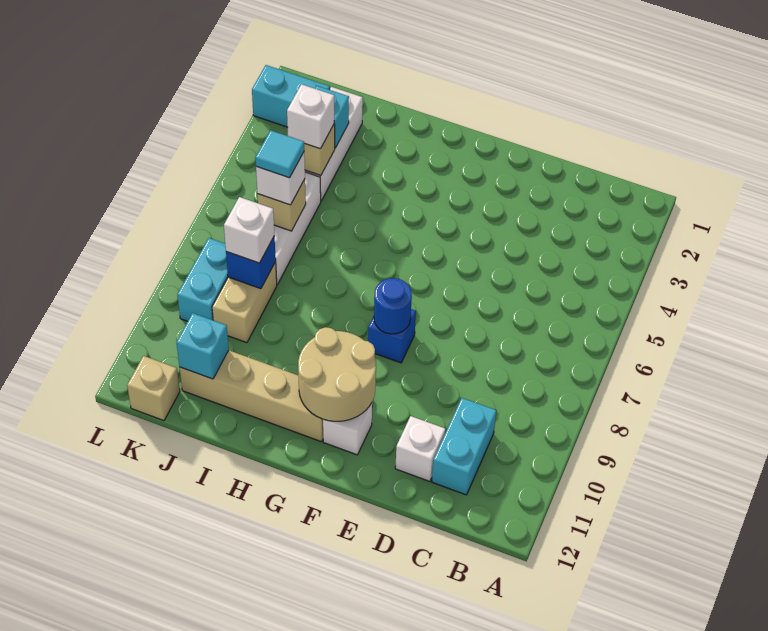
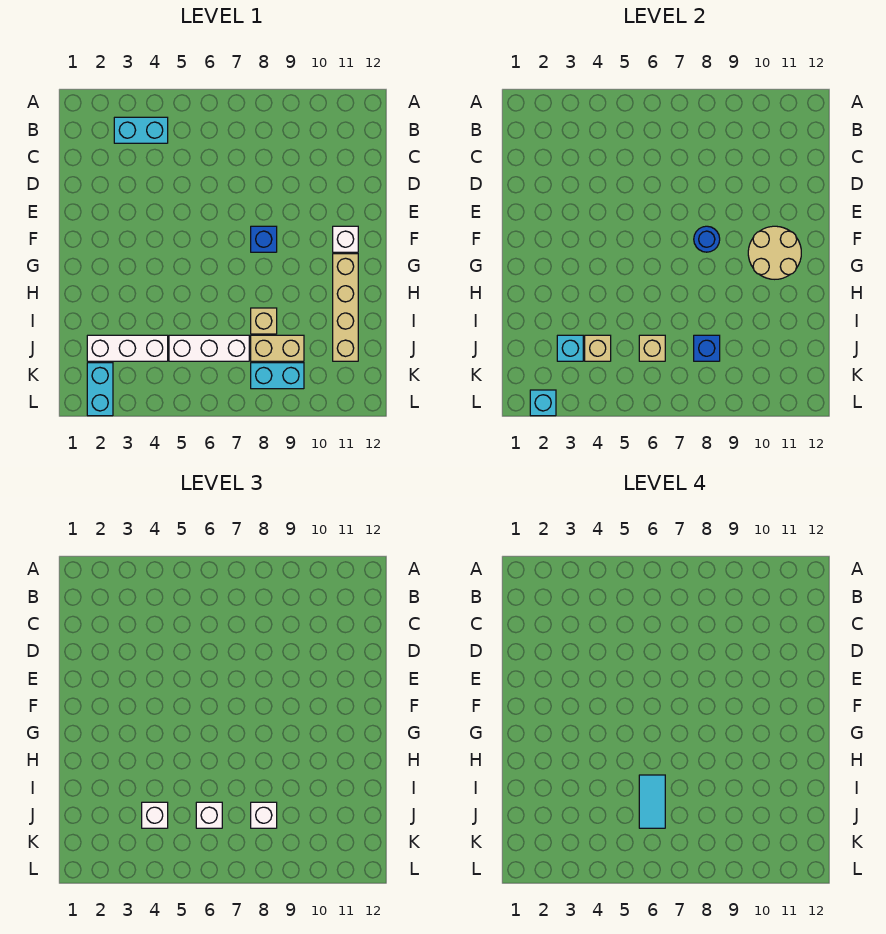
cyan 1x2 brick [432,398,496,495] -> cyan 1x2 brick moved to [114,117,168,143]
white 1x1 brick [395,416,445,481] -> none
cyan 1x1 tile [255,130,305,178] -> cyan 1x2 tile [639,775,665,828]
cyan 1x1 brick [177,313,229,379] -> cyan 1x1 brick moved to [530,390,556,416]
tan 1x1 brick [127,356,180,421] -> tan 1x1 brick moved to [251,308,277,334]

